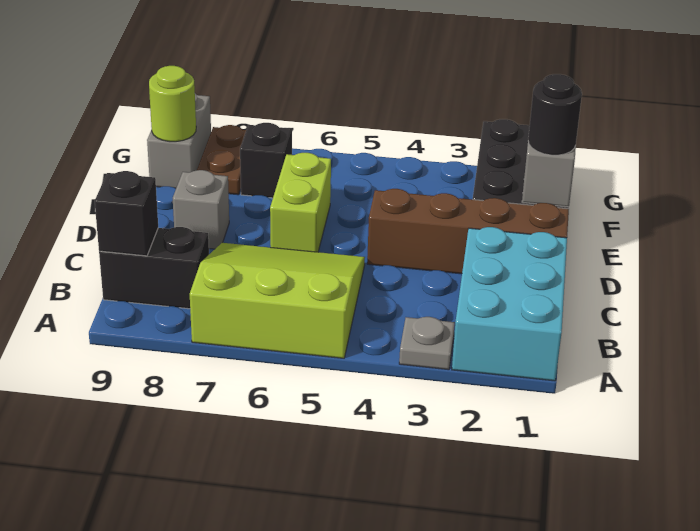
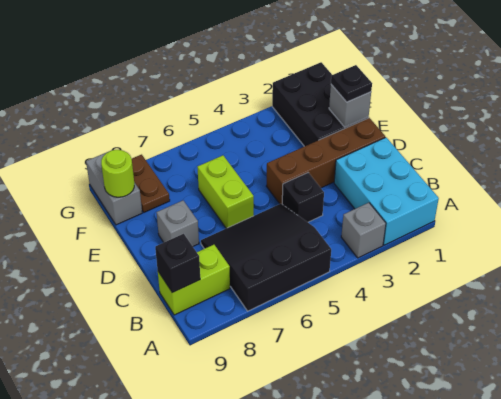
grey 1x1 plate [399,317,455,370] -> grey 1x1 brick [341,203,386,258]
lime 3x3 slope [190,243,365,358] -> black 3x3 slope [201,204,331,311]
black 1x2 brick [99,227,209,309] -> lime 1x2 brick [158,245,230,315]
black 1x1 round brick [528,74,582,155] -> black 1x1 plate [331,65,372,102]
black 1x1 brick [240,123,292,198] -> black 1x1 brick moved to [282,173,324,222]

